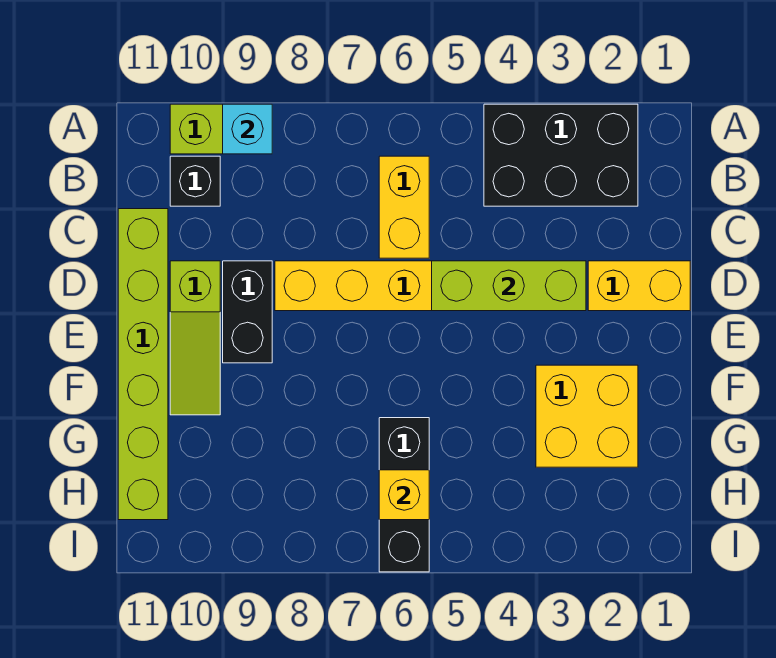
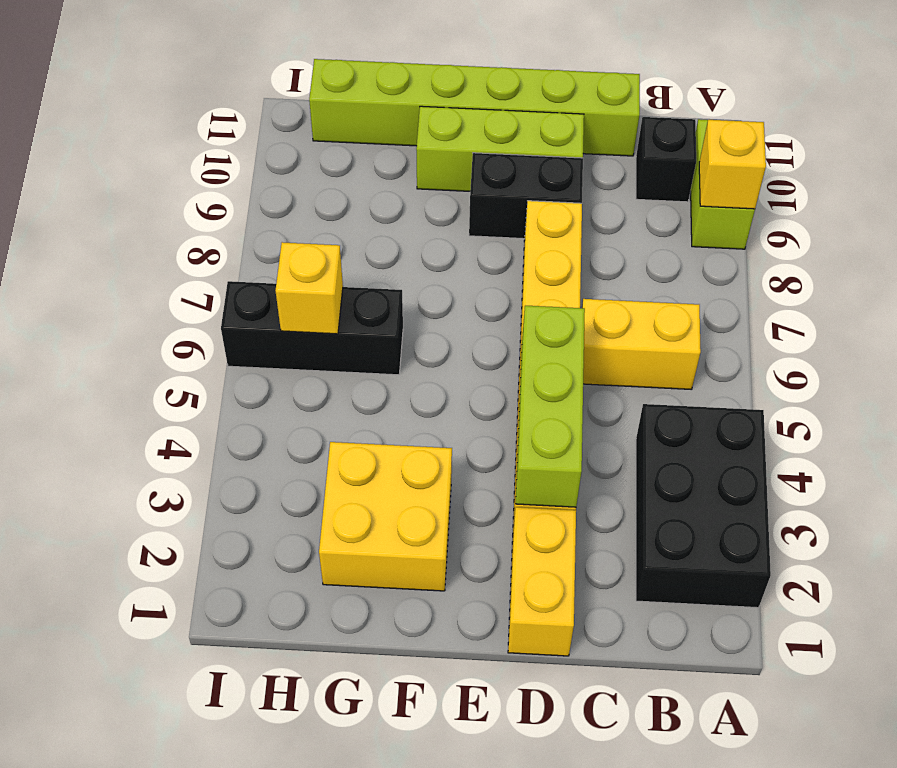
cyan 1x1 brick [223,104,272,154] -> yellow 1x1 brick [699,120,766,209]
lime 1x3 slope [170,261,220,415] -> lime 1x3 brick [416,106,584,191]

